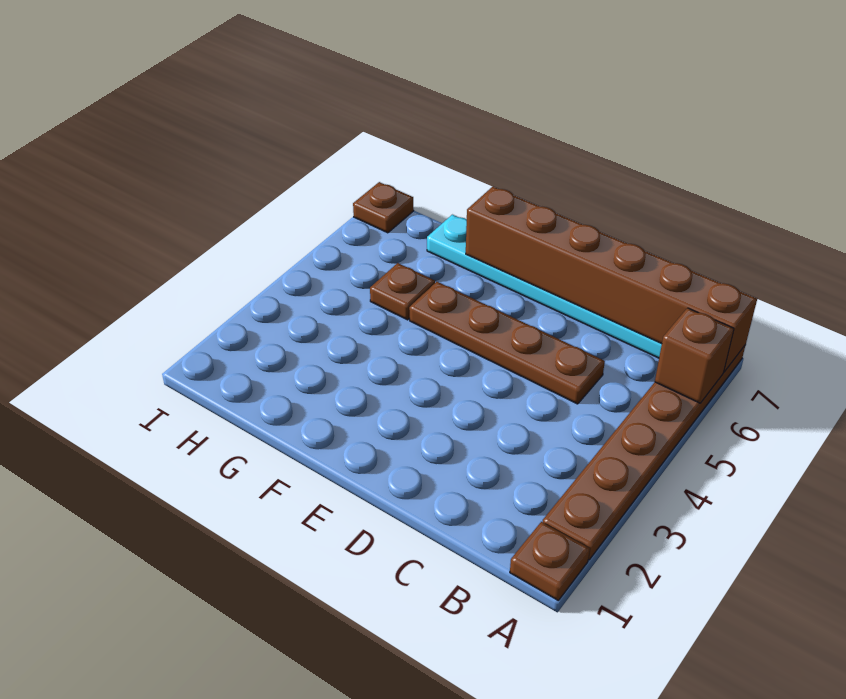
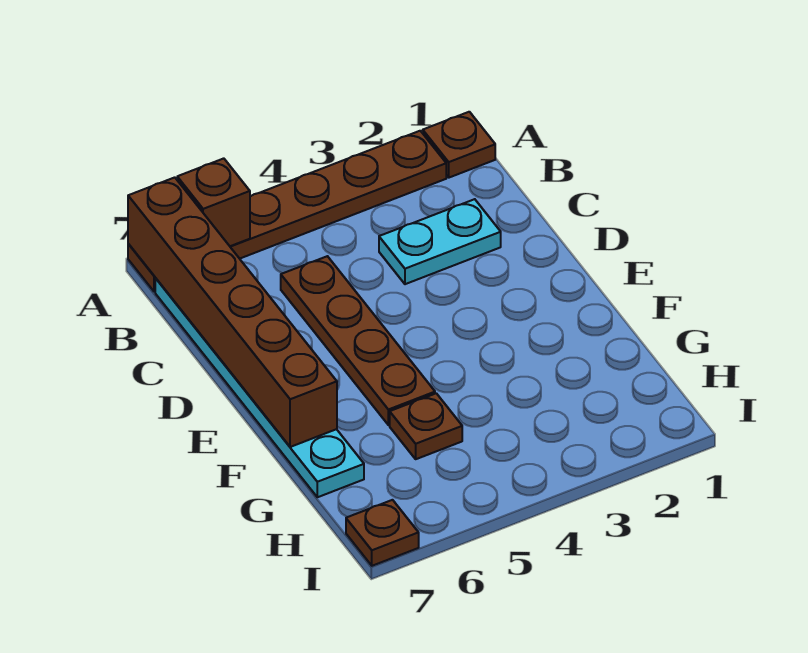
none -> cyan 1x2 plate [379,199,501,284]

